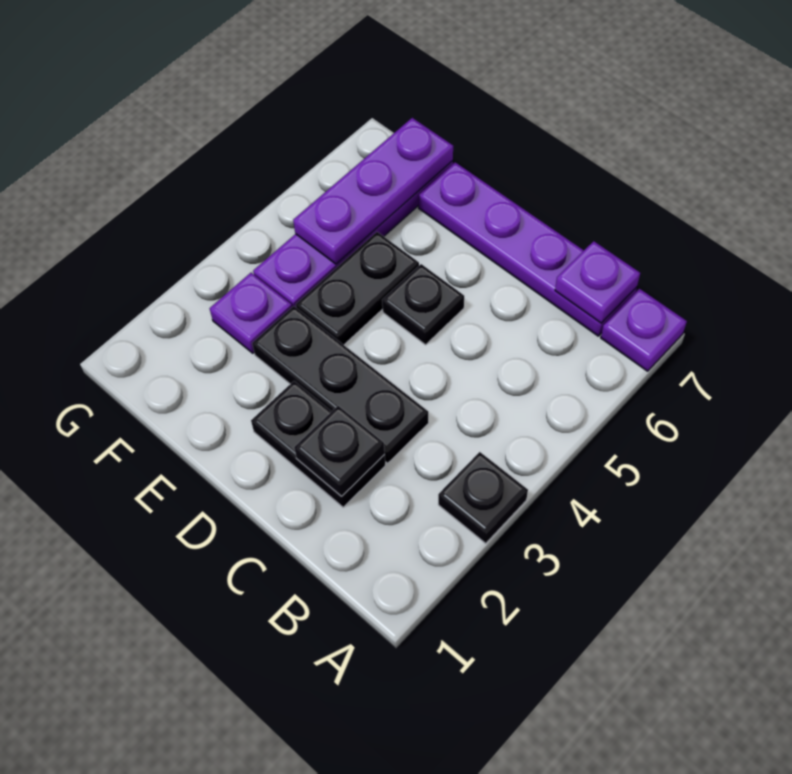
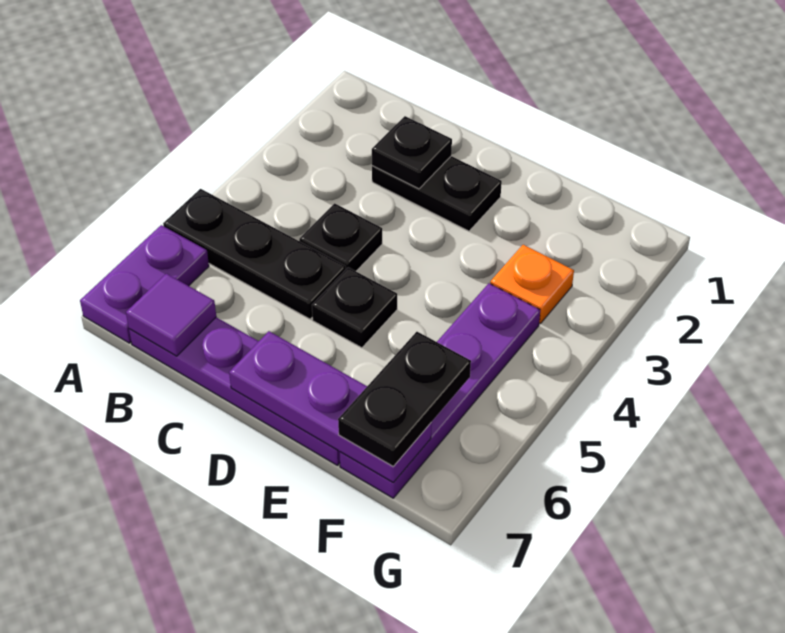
black 1x1 plate [438,452,528,543] -> black 1x1 plate moved to [299,203,382,271]
purple 1x1 plate [601,289,687,371] -> purple 1x2 plate [80,225,209,343]
purple 1x1 plate [555,241,640,323] -> purple 1x1 tile [126,274,216,356]
black 1x3 plate [252,306,429,463] -> black 1x3 plate moved to [163,189,346,319]
black 1x2 plate [296,232,419,345] -> black 1x2 plate moved to [338,332,471,466]
purple 1x1 plate [210,273,292,353] -> orange 1x1 plate [490,245,574,323]
purple 1x3 plate [293,118,453,264] -> purple 1x3 plate turned to [229,331,432,483]

